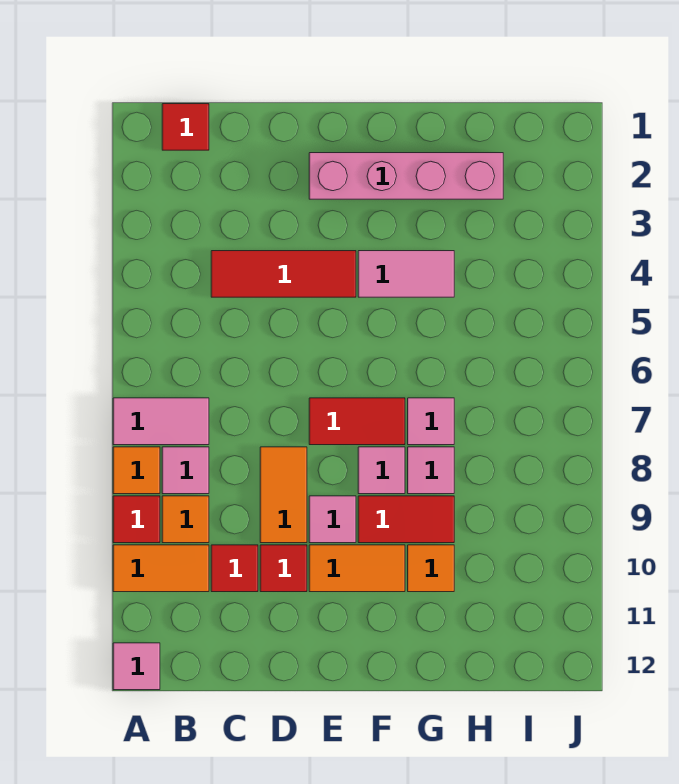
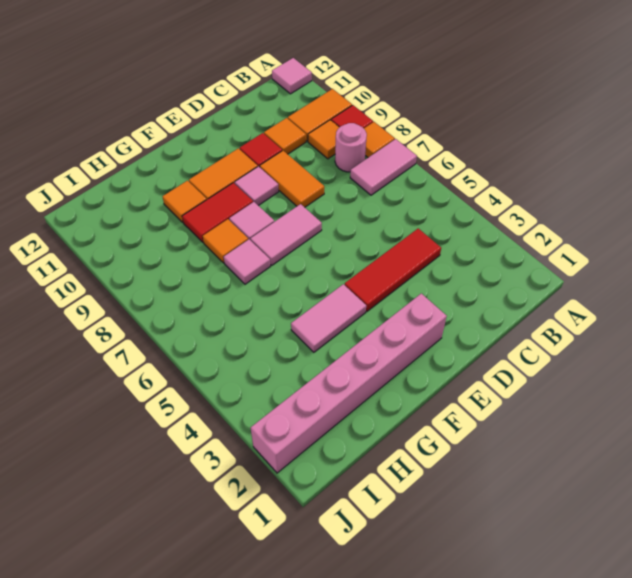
red 1x1 tile [162,104,209,150] -> none
pink 1x1 tile [162,447,209,494] -> pink 1x1 round brick [335,123,367,172]
red 1x1 tile [211,545,258,592] -> orange 1x1 tile [264,118,306,154]
pink 1x4 brick [309,153,503,199] -> pink 1x6 brick [251,293,447,473]
red 1x2 tile [309,398,405,445] -> pink 1x2 tile [250,204,322,265]
pink 1x1 tile [408,447,454,494] -> orange 1x1 tile [203,219,248,263]

